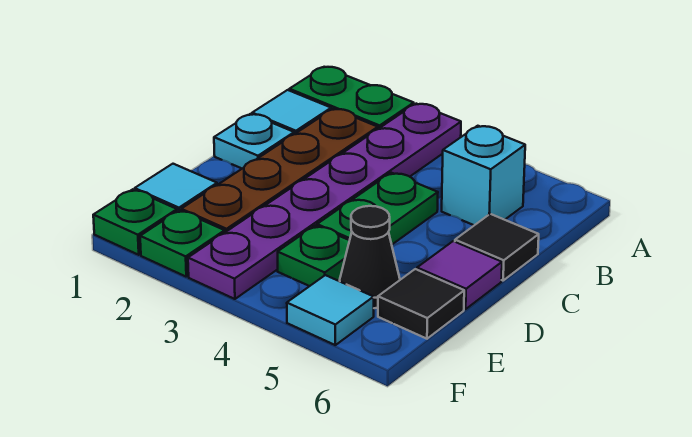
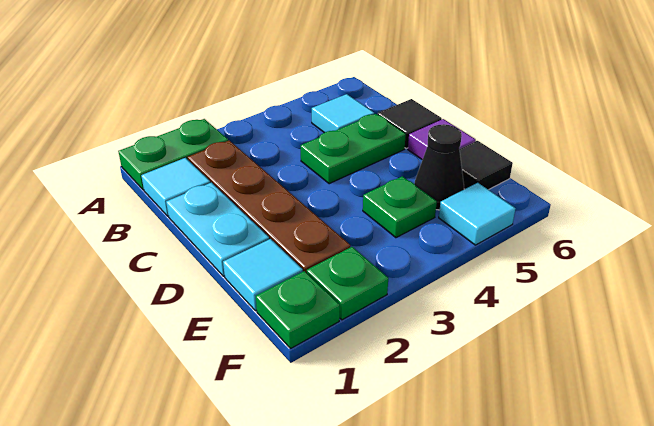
purple 1x6 plate [188,104,461,299] -> none
cyan 1x1 brick [442,126,525,225] -> cyan 1x1 tile [312,94,374,133]
cyan 1x1 plate [214,114,294,168] -> cyan 1x2 plate [166,183,269,276]
green 1x2 plate [317,173,438,244] -> green 1x2 plate turned to [301,114,406,184]

